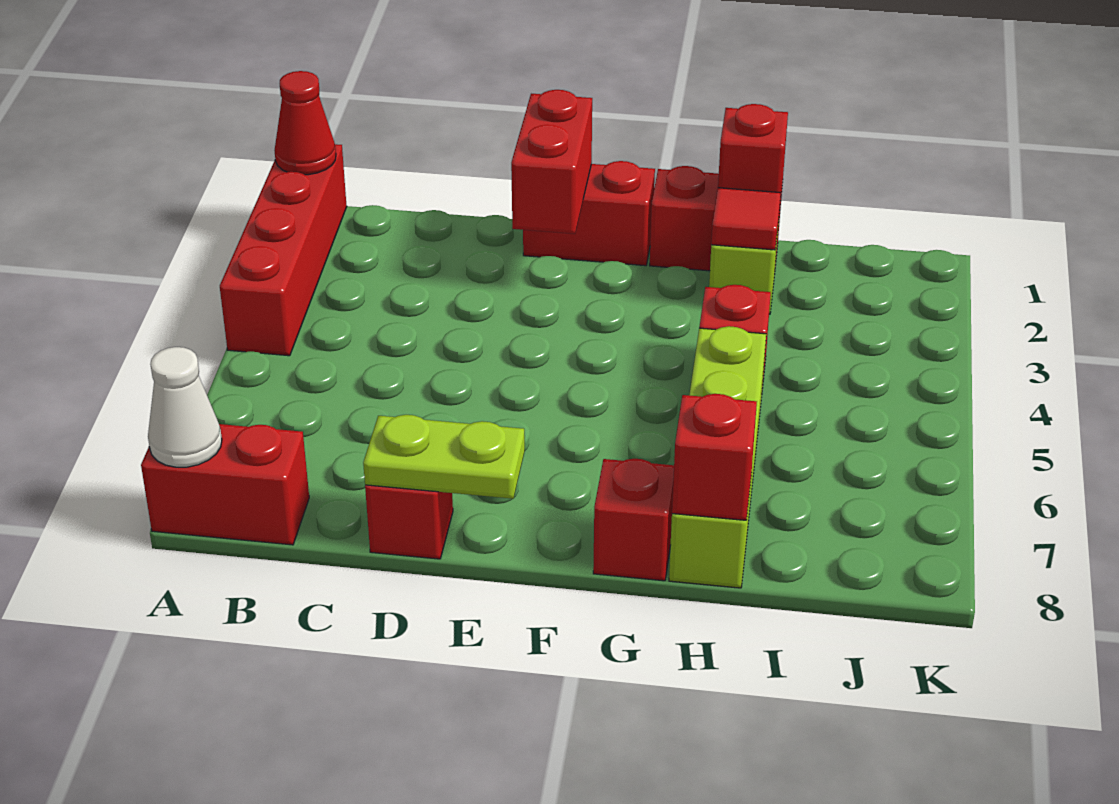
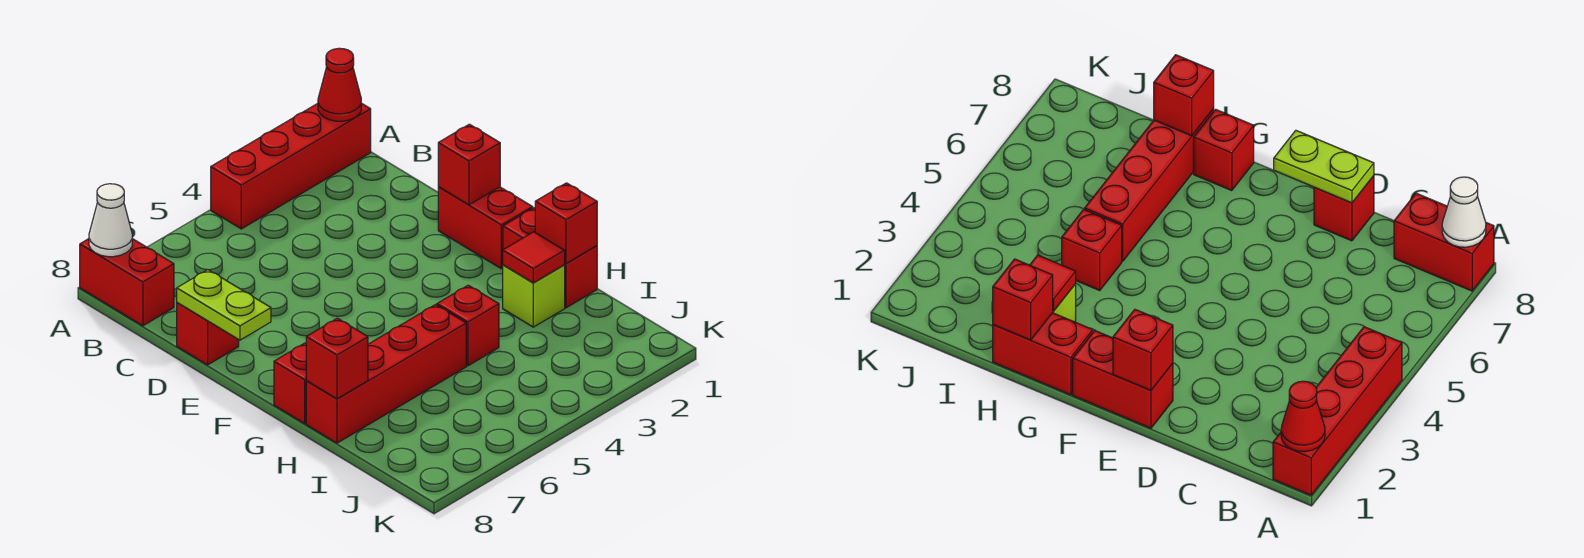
red 1x2 brick [511,90,592,234] -> red 1x1 brick [438,124,500,205]
lime 1x4 brick [669,326,766,588] -> red 1x4 brick [306,305,466,443]

